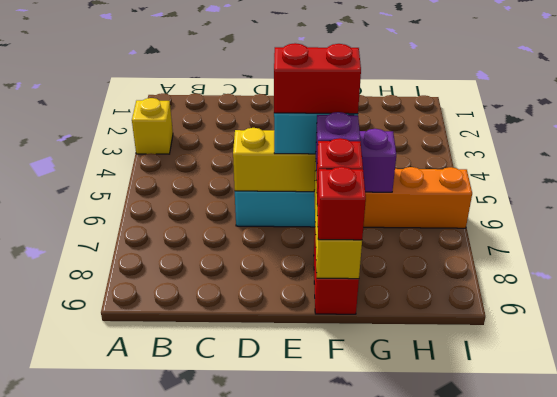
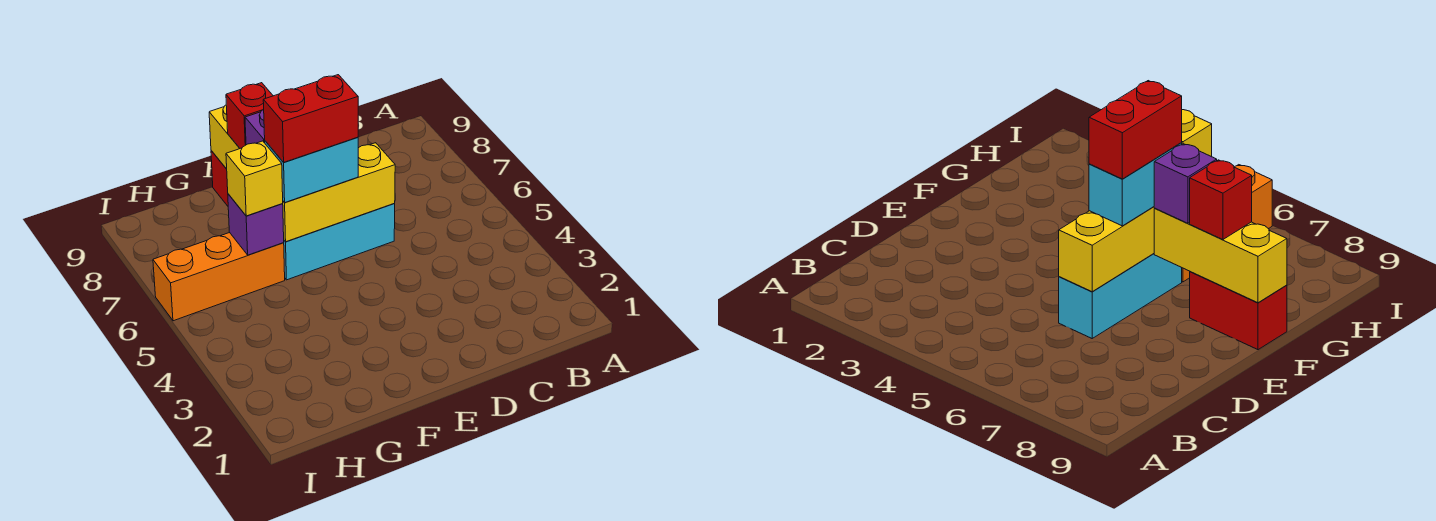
yellow 1x1 brick [132,98,173,154] -> yellow 1x1 brick moved to [226,141,283,216]
red 1x1 brick [317,167,366,240] -> none

